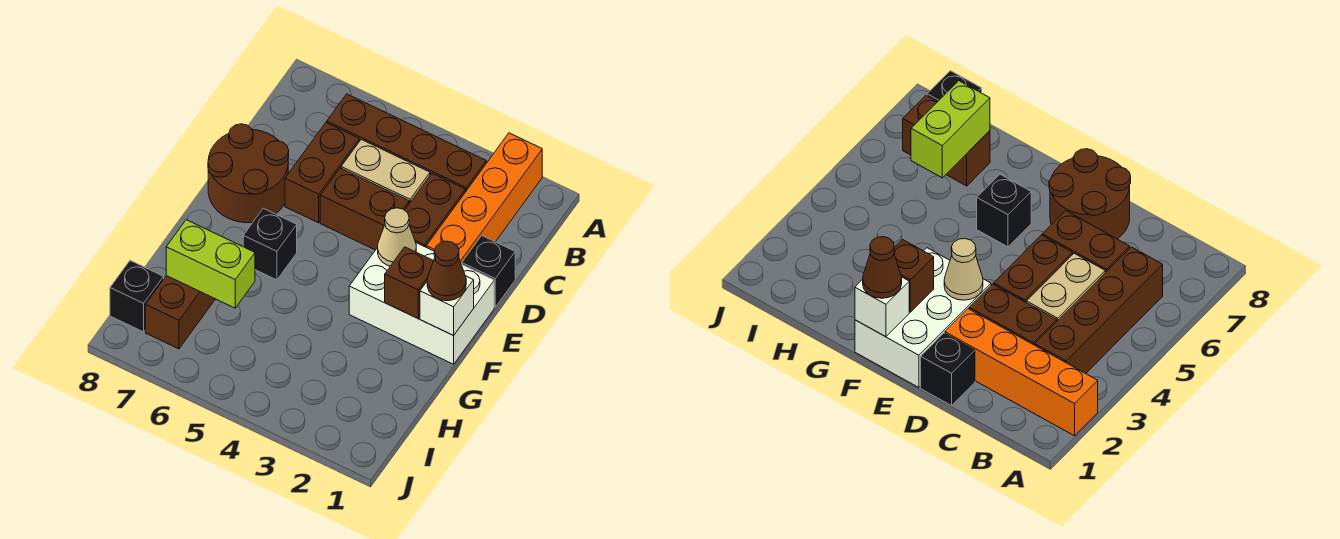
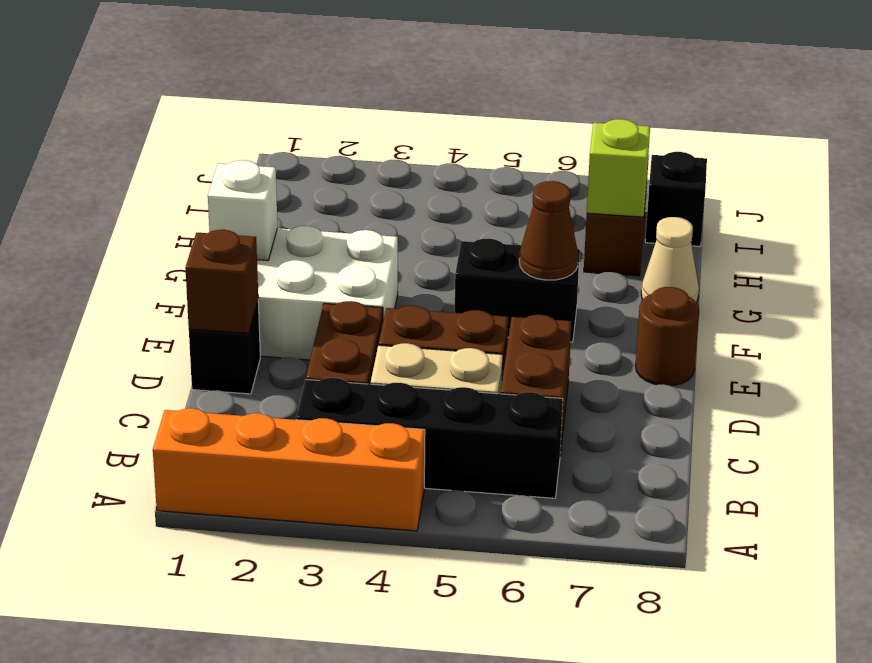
orange 1x4 brick [426,133,542,264] -> orange 1x4 brick turned to [153,408,425,531]
brown 1x4 brick [327,94,486,192] -> black 1x4 brick [296,378,563,498]
brown 2x2 round brick [208,124,289,223] -> brown 1x1 round brick [635,287,699,386]
tan 1x1 cone [378,208,416,266] -> tan 1x1 cone moved to [641,217,699,303]
brown 1x1 cone [427,241,466,301] -> brown 1x1 cone moved to [519,181,578,280]
brown 1x1 brick [385,247,433,318] -> brown 1x1 brick moved to [185,230,258,333]
black 1x1 brick [243,208,297,280] -> black 1x2 brick [455,238,580,342]
lime 1x2 brick [166,220,255,308] -> lime 1x1 brick [587,119,650,217]

